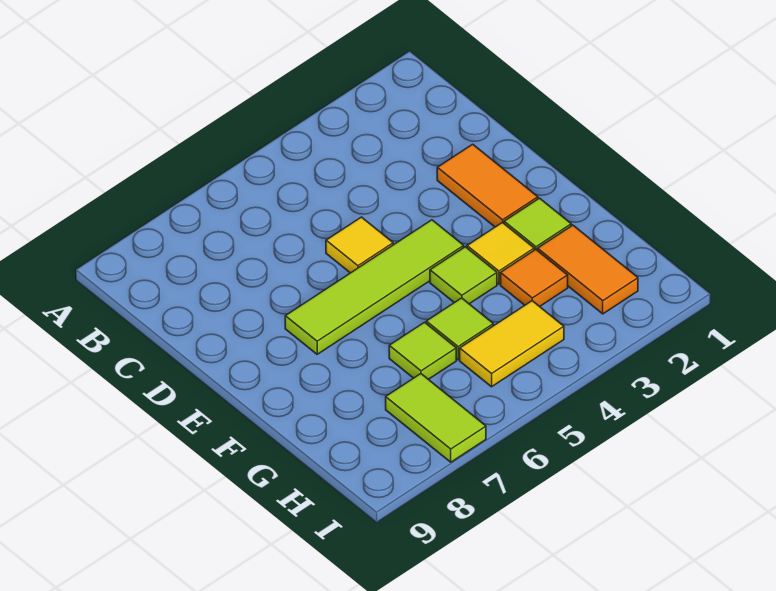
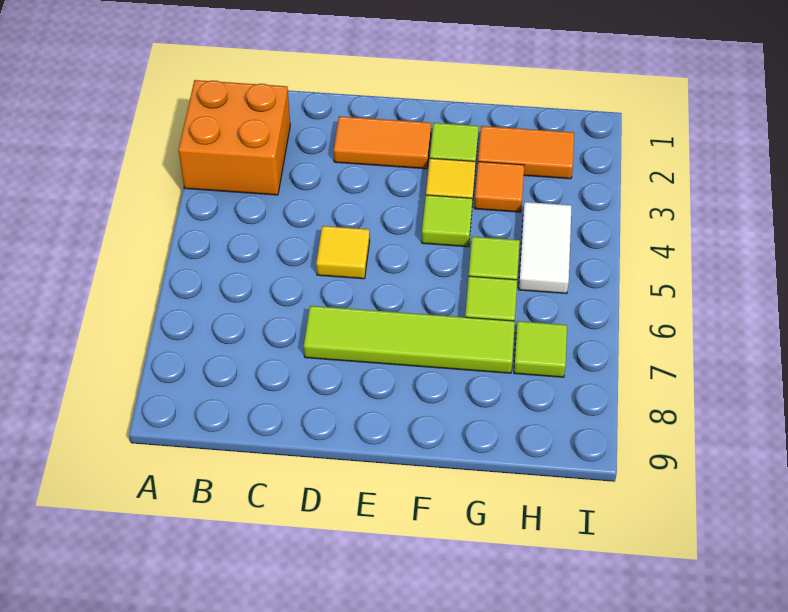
none -> orange 2x2 brick [178,80,290,195]
lime 1x4 tile [285,220,464,354] -> lime 1x4 tile turned to [304,306,515,373]
yellow 1x2 tile [460,301,564,387] -> white 1x2 tile [519,202,572,294]
lime 1x2 tile [386,374,486,462] -> lime 1x1 tile [514,321,567,377]

